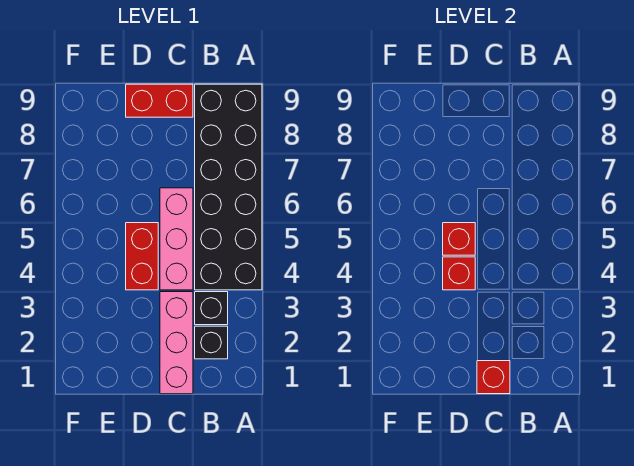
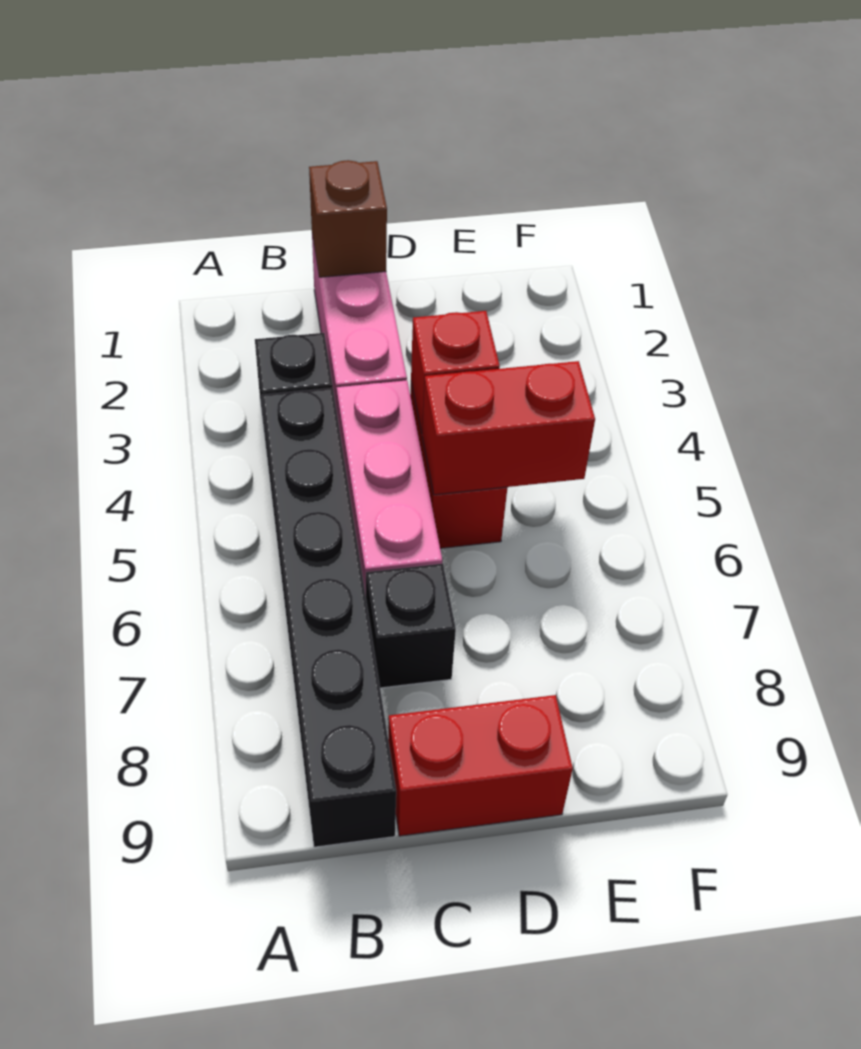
black 2x6 brick [195,84,262,290] -> black 1x6 brick [261,388,396,847]
black 1x1 brick [195,326,228,359] -> black 1x1 brick moved to [366,563,456,688]
red 1x1 brick [477,361,510,394] -> brown 1x1 brick [309,160,387,277]
red 1x1 brick [443,223,475,255] -> red 1x2 brick [422,361,595,495]

